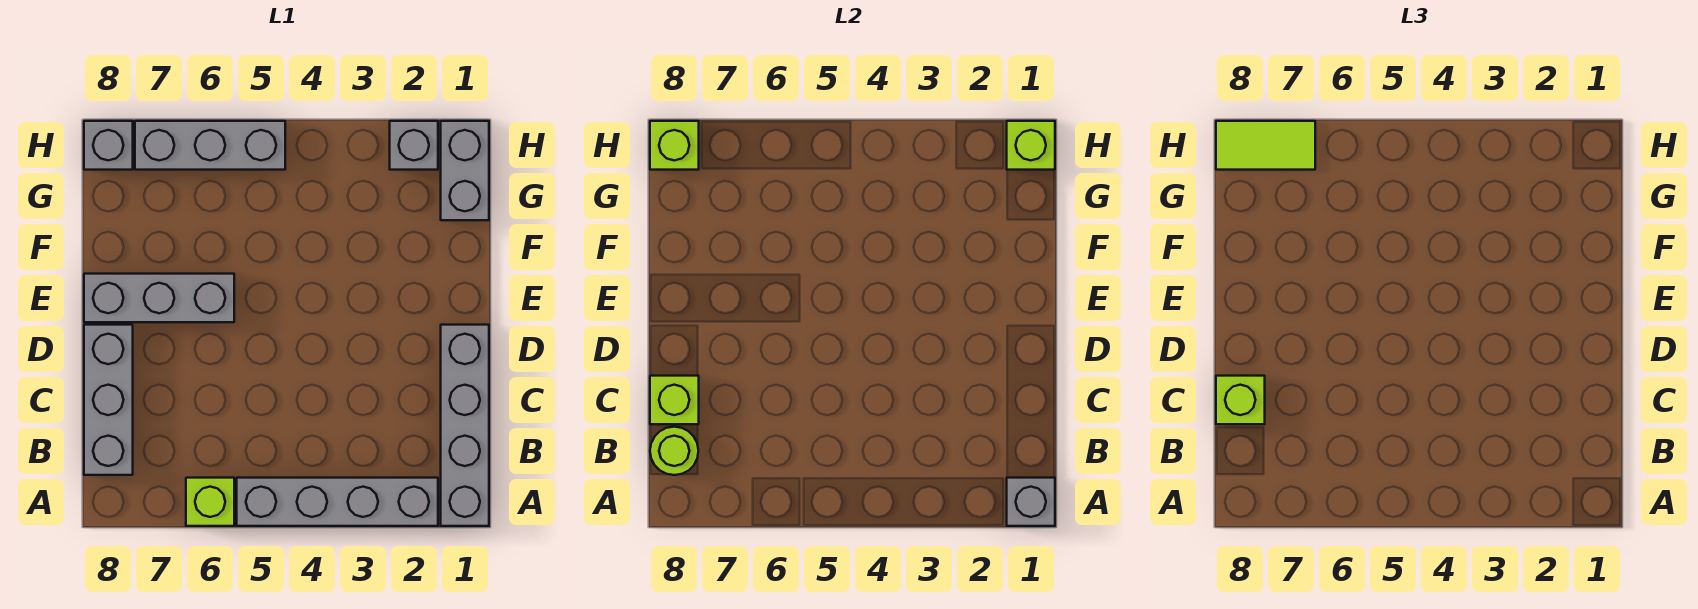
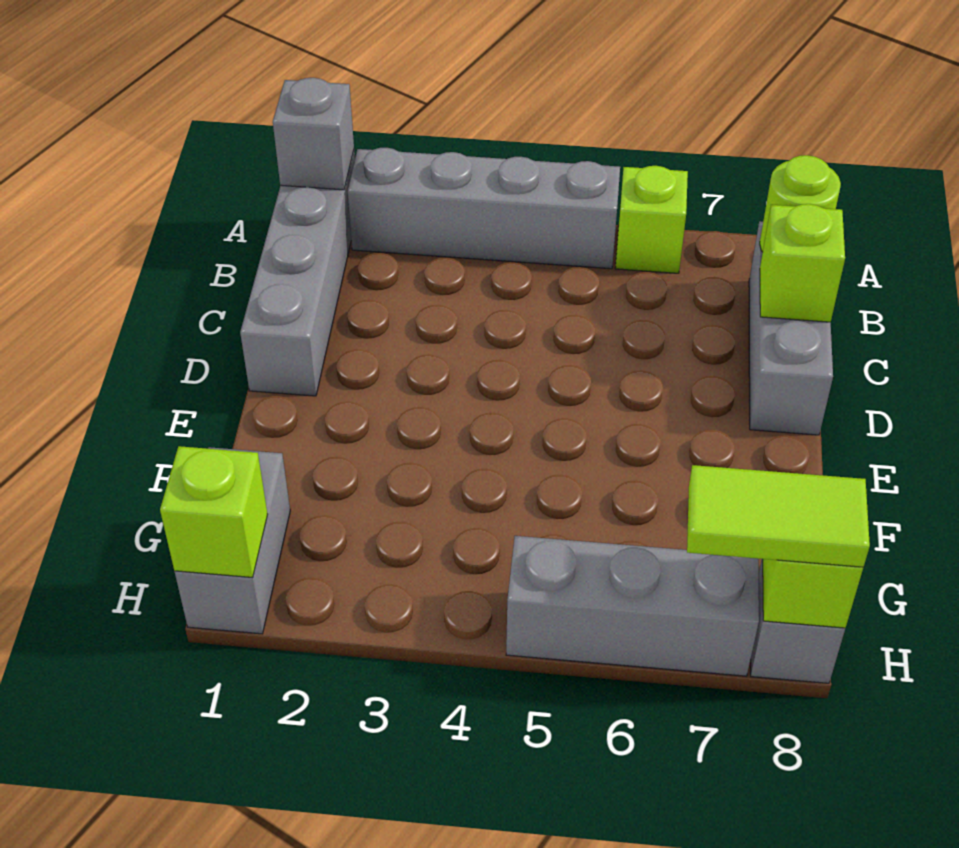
lime 1x1 brick [1216,376,1265,424] -> none
grey 1x3 brick [84,274,234,322] -> none
grey 1x1 brick [390,121,438,170] -> none

